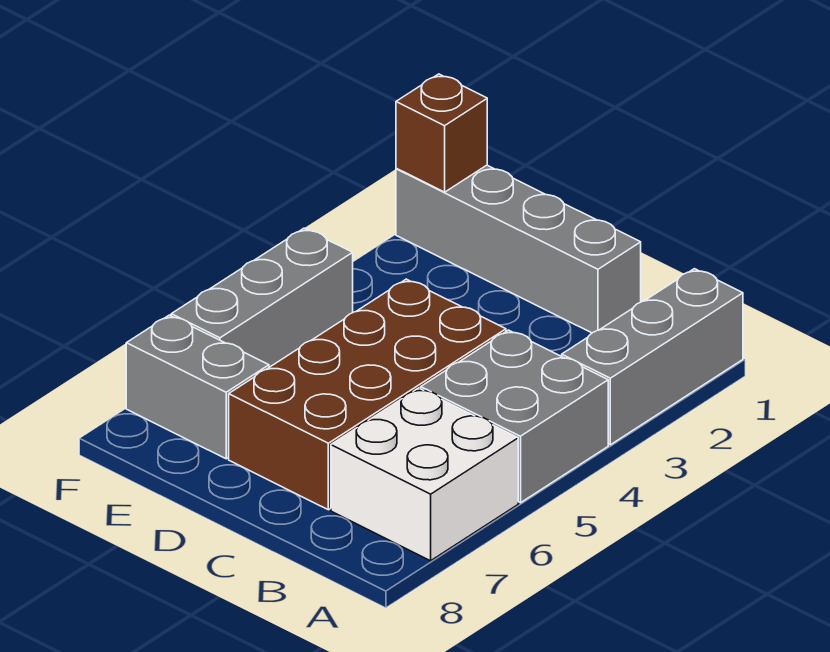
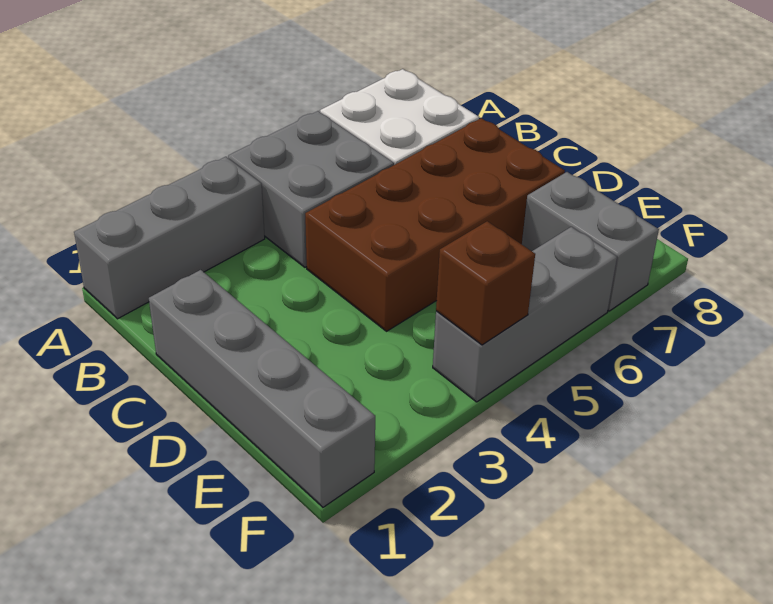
brown 1x1 brick [396,74,487,192] -> brown 1x1 brick moved to [436,221,535,345]

